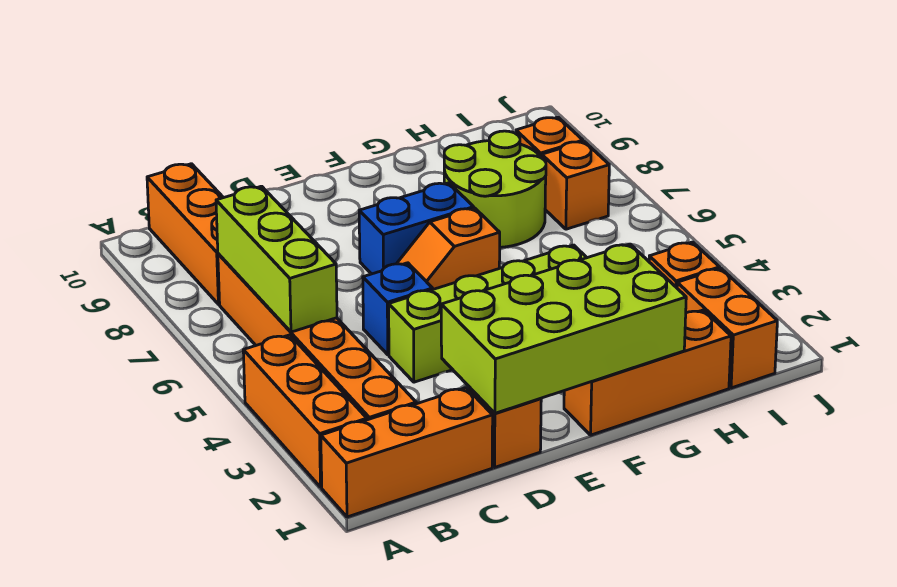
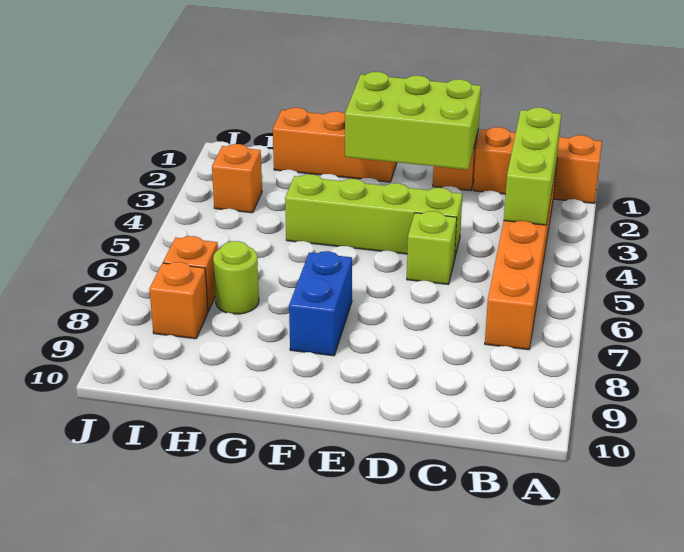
orange 1x3 brick [243,335,367,487] -> none
lime 1x3 brick [216,186,337,332] -> lime 1x3 brick moved to [504,108,561,225]
orange 1x3 brick [147,164,223,304] -> none
lime 2x4 brick [441,244,686,413] -> lime 2x3 brick [345,72,481,170]
blue 1x1 brick [363,263,433,355] -> lime 1x1 brick [407,211,457,284]
orange 1x2 slope [397,208,500,289] -> none
blue 1x2 brick [359,183,474,274] -> blue 1x2 brick turned to [289,251,352,356]
lime 2x2 round brick [444,131,546,247] -> lime 1x1 round brick [213,241,259,314]
orange 1x2 brick [677,268,777,388] -> none

